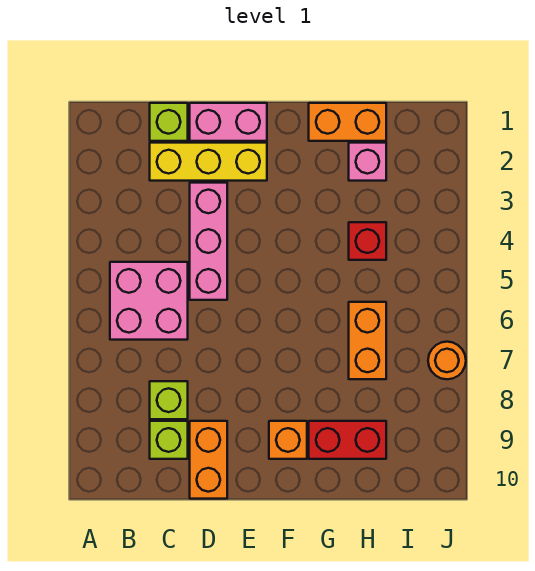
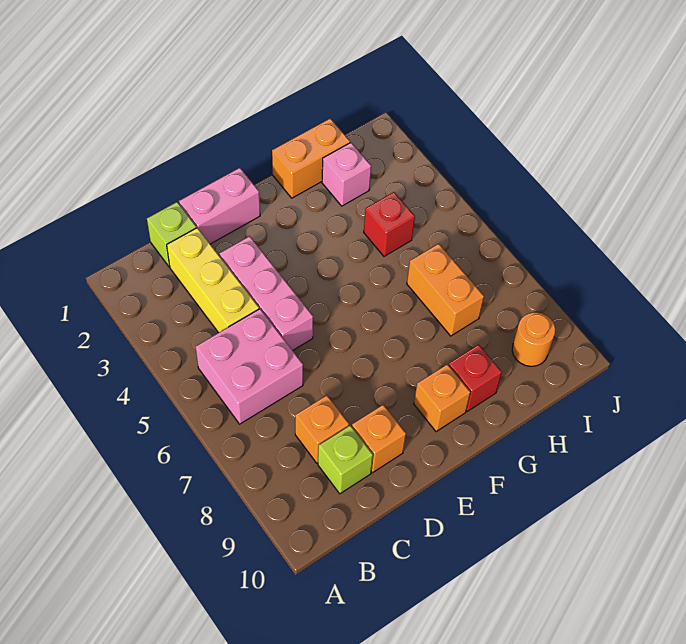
yellow 1x3 brick [150,143,267,181] -> yellow 1x3 brick turned to [167,228,259,333]
lime 1x1 brick [150,381,188,419] -> orange 1x1 brick [295,395,349,463]
orange 1x2 brick [190,421,227,499] -> orange 1x1 brick [352,405,406,473]
red 1x2 brick [309,421,386,459] -> red 1x1 brick [449,345,502,412]
orange 1x1 round brick [428,342,466,379] -> orange 1x1 round brick moved to [512,312,555,366]

